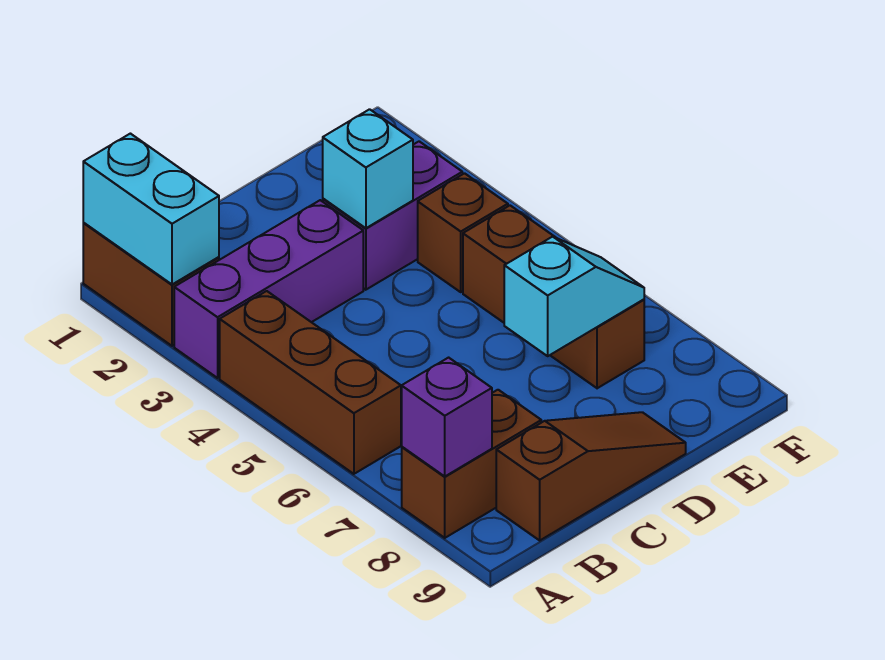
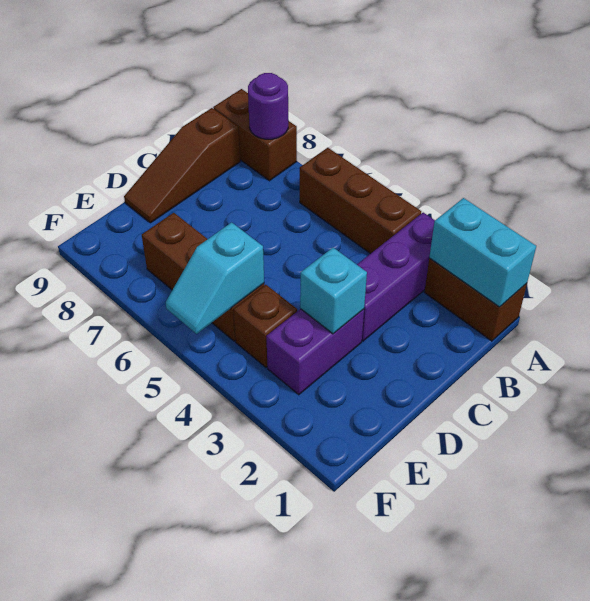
brown 1x2 brick [402,390,541,538] -> brown 1x2 brick turned to [213,89,297,181]
purple 1x1 brick [402,358,492,476] -> purple 1x1 round brick [248,73,288,139]
cyan 1x2 slope [504,237,644,356] -> cyan 1x2 slope moved to [166,222,264,334]

